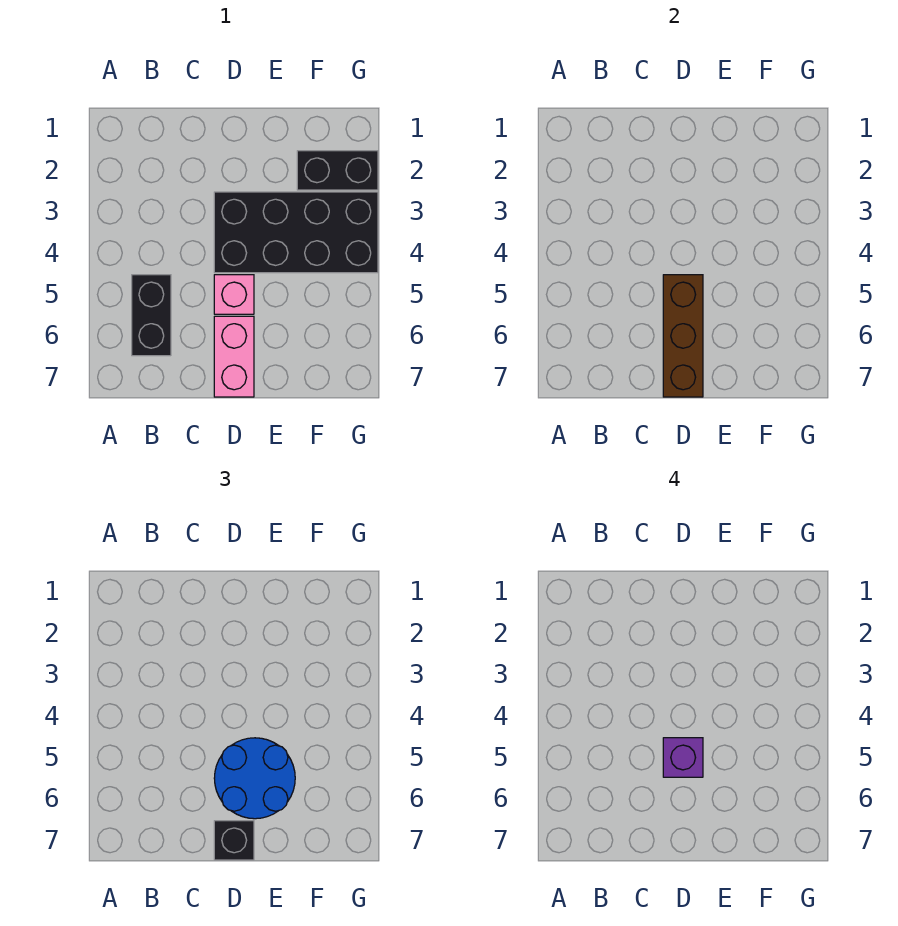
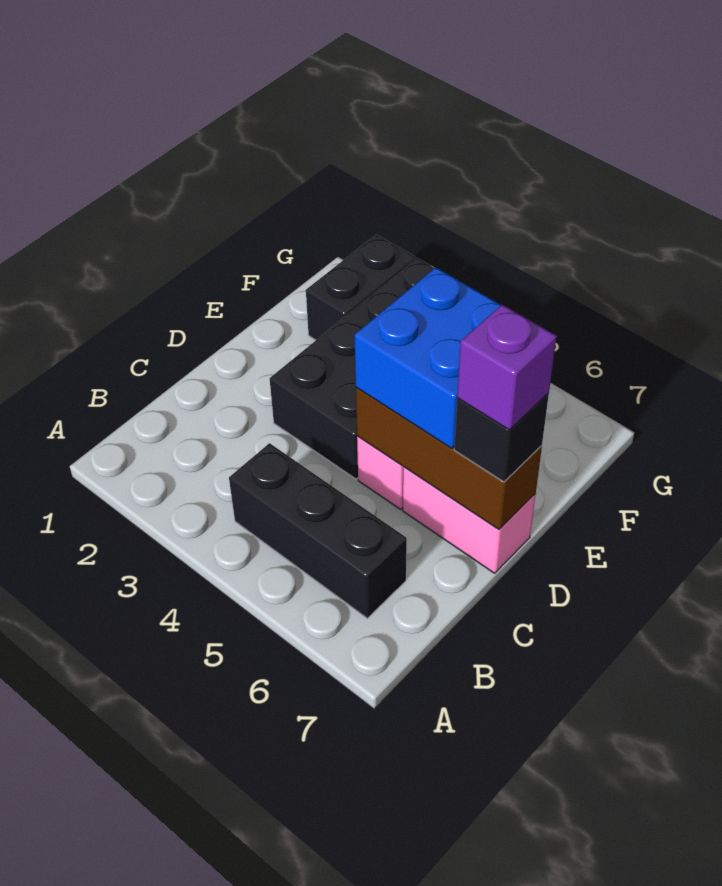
black 1x2 brick [132,275,171,356] -> black 1x3 brick [229,443,407,618]
blue 2x2 round brick [214,738,295,819] -> blue 2x2 brick [354,268,501,448]
purple 1x1 brick [663,738,703,777] -> purple 1x1 brick moved to [457,305,556,430]

